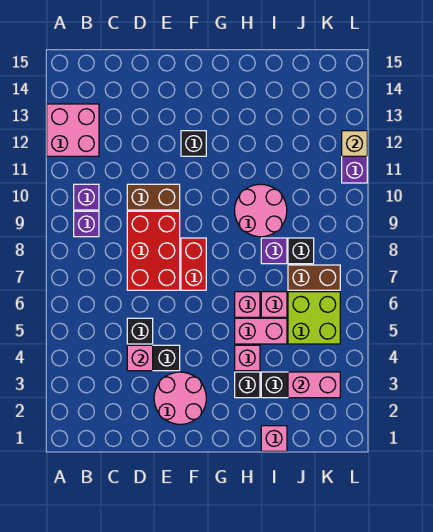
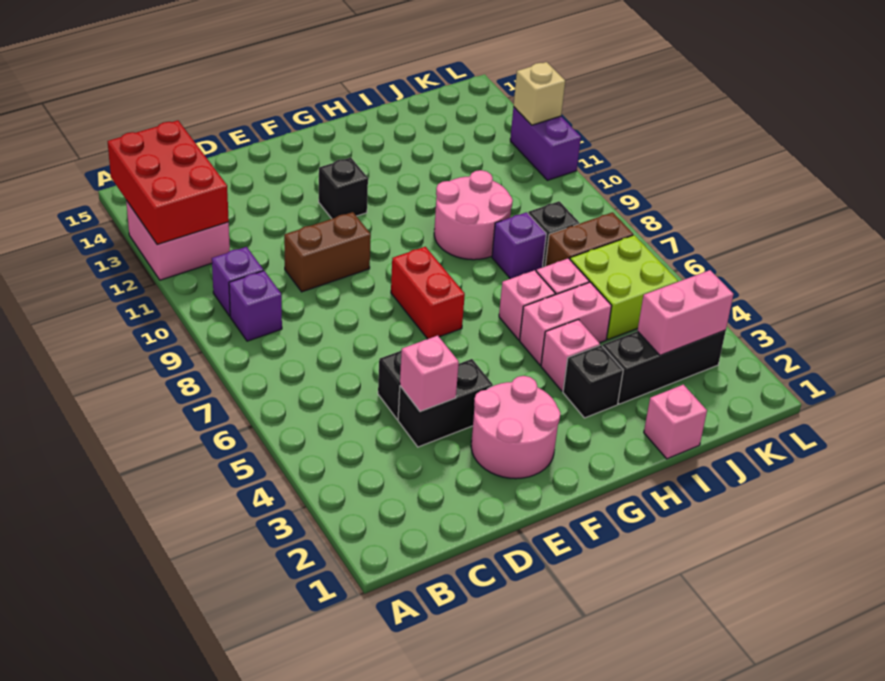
red 2x3 brick [127,211,180,290] -> red 2x3 brick moved to [108,120,229,245]

